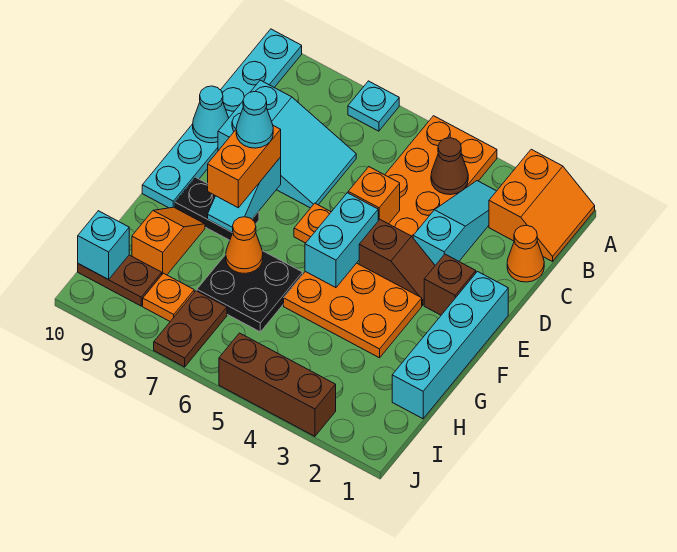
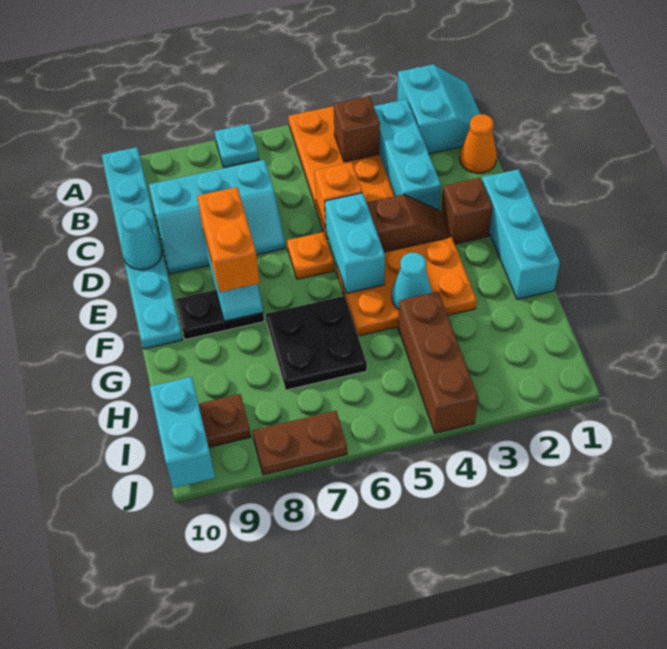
orange 2x2 slope [489,149,595,262] -> cyan 2x2 slope [397,64,480,154]
cyan 1x3 slope [413,181,496,265] -> cyan 1x3 brick [374,99,441,210]
brown 1x1 cone [431,138,468,195] -> brown 1x1 brick [334,96,380,162]
cyan 2x3 slope [218,80,356,208] -> cyan 2x3 slope turned to [149,160,285,274]
cyan 1x4 brick [392,272,508,419] -> cyan 1x3 brick [482,169,560,299]
cyan 1x1 cone [236,91,273,148] -> cyan 1x1 cone moved to [392,253,432,309]
orange 1x1 cone [226,217,263,273] -> none
orange 1x2 slope [132,207,205,275] -> none
brown 1x2 plate [154,291,227,367] -> brown 1x2 plate turned to [252,411,347,475]
orange 1x1 plate [143,273,194,321] -> none
cyan 1x1 brick [78,211,129,280] -> cyan 1x2 brick [150,377,215,488]
brown 1x3 brick [219,333,336,436] -> brown 1x3 brick turned to [398,292,478,433]

